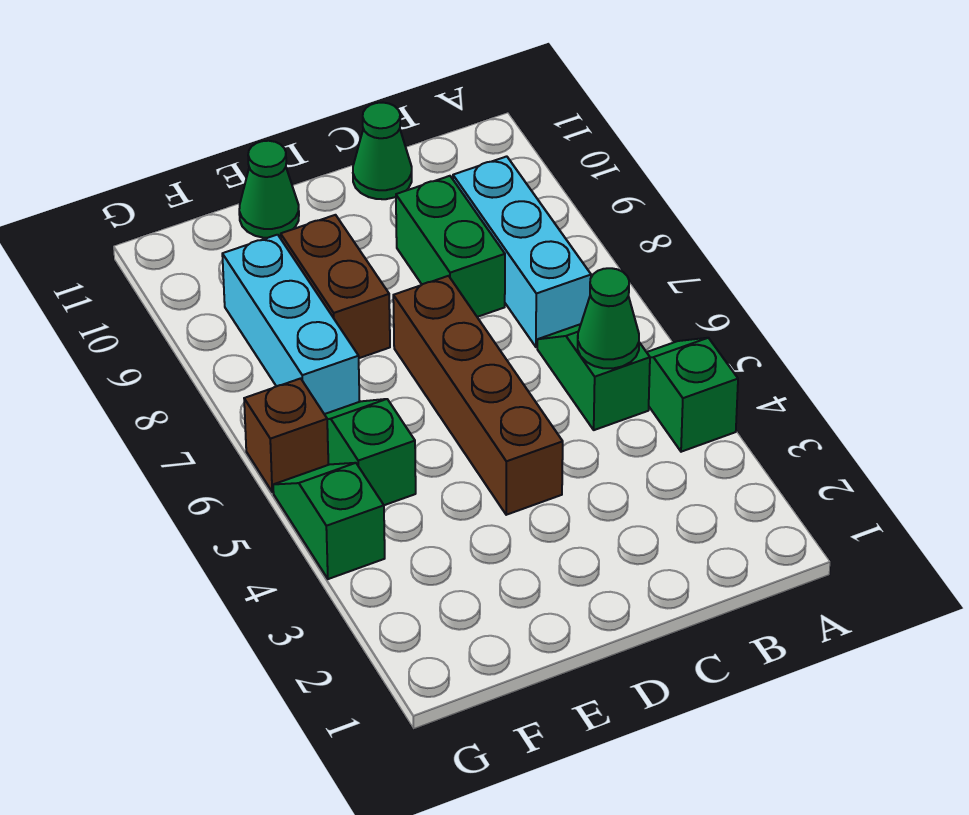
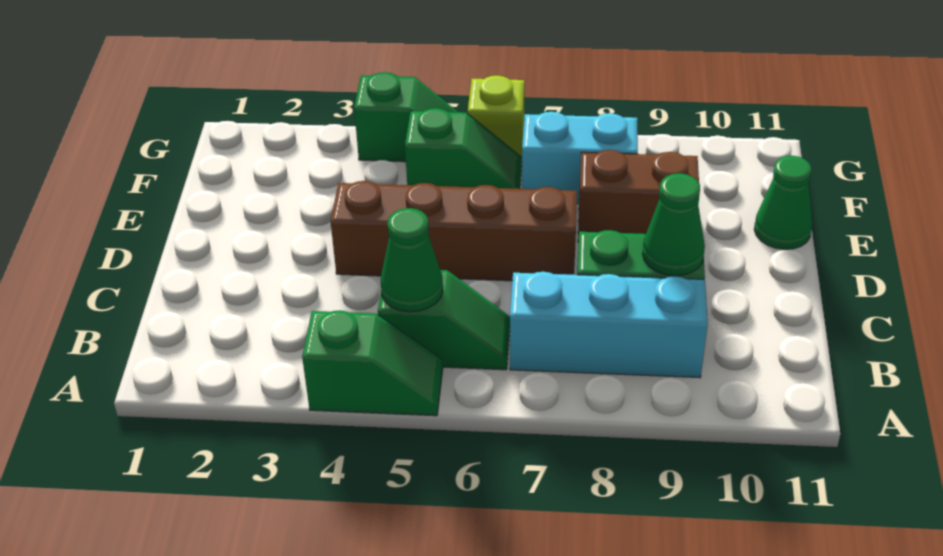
green 1x1 cone [353,103,412,199] -> green 1x1 cone moved to [643,173,705,276]
cyan 1x3 brick [222,235,360,414] -> cyan 1x2 brick [522,112,638,204]
brown 1x1 brick [244,378,328,492] -> lime 1x1 brick [468,75,525,157]

